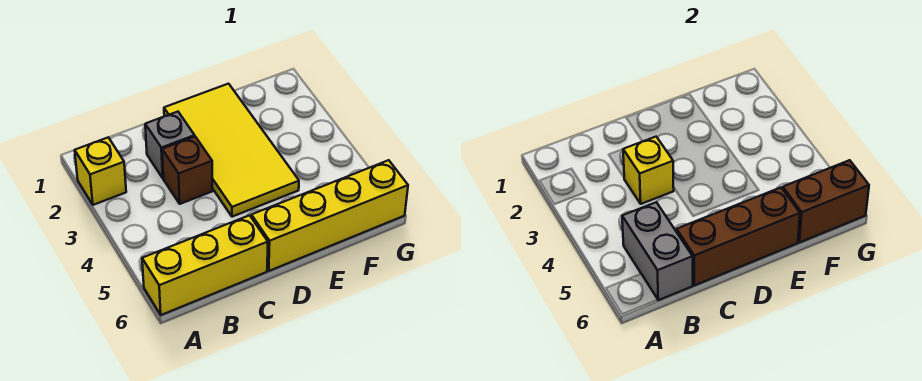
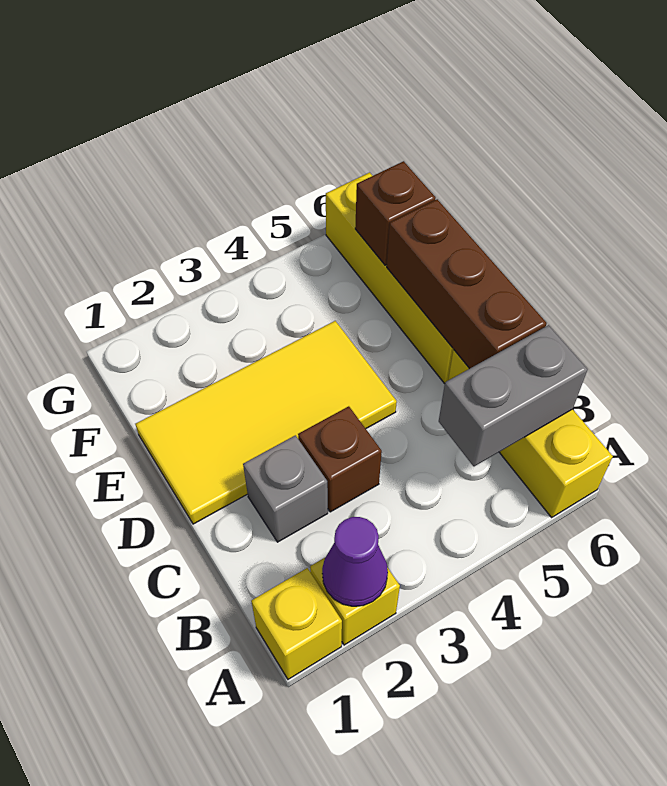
none -> purple 1x1 cone [322,517,388,606]
yellow 1x1 brick [623,137,674,204] -> yellow 1x1 brick moved to [251,568,342,679]
brown 1x2 brick [783,160,869,242] -> brown 1x1 brick [355,161,435,265]

